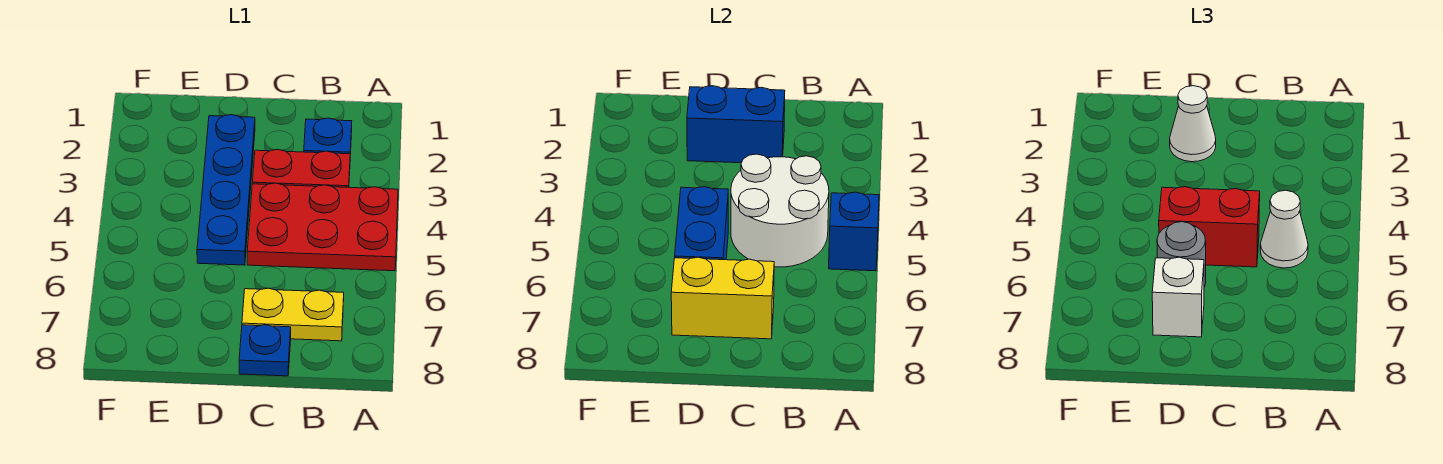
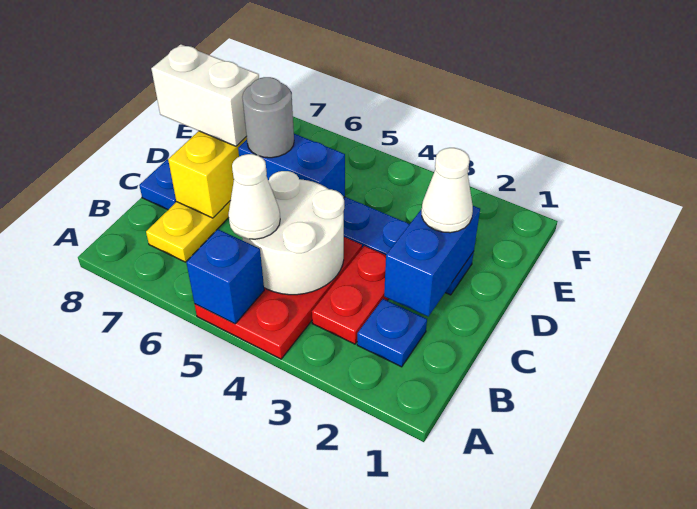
red 1x2 brick [1159,187,1260,267] -> none
white 1x1 brick [1152,257,1204,337] -> white 1x2 brick [151,44,259,146]

